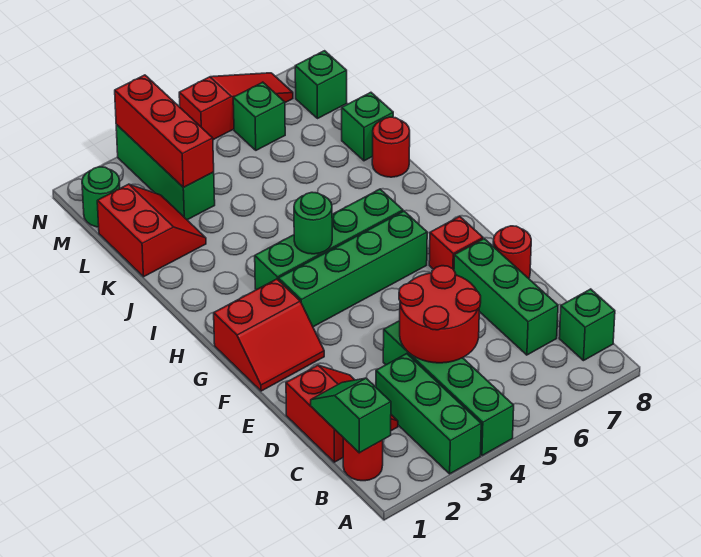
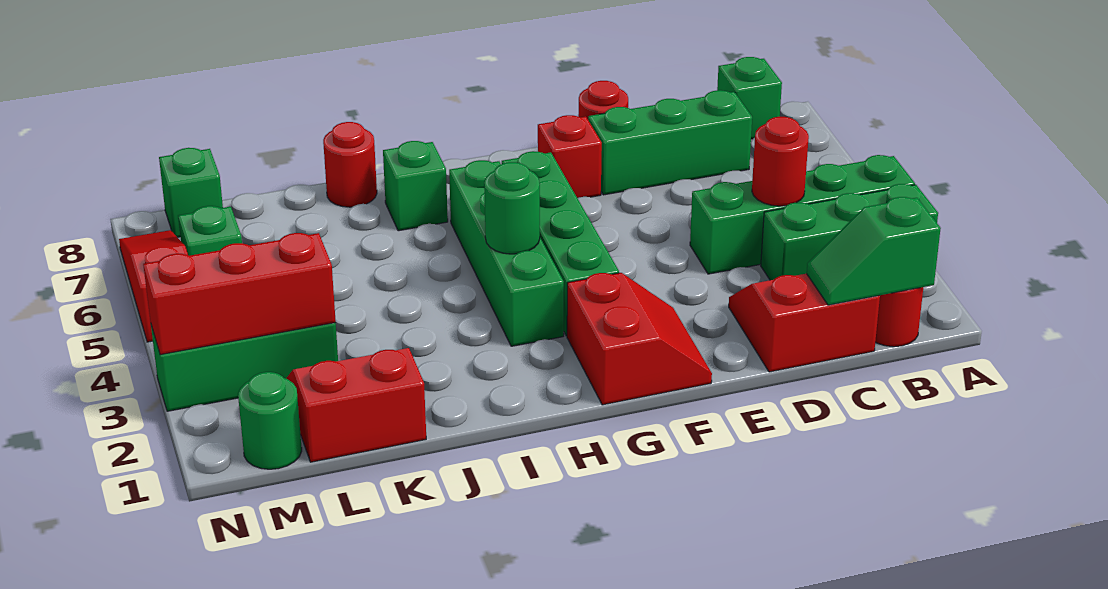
red 2x2 round brick [399,266,481,363] -> red 1x1 round brick [752,117,809,206]
green 1x1 brick [342,92,393,161] -> green 1x1 brick moved to [383,141,448,231]

